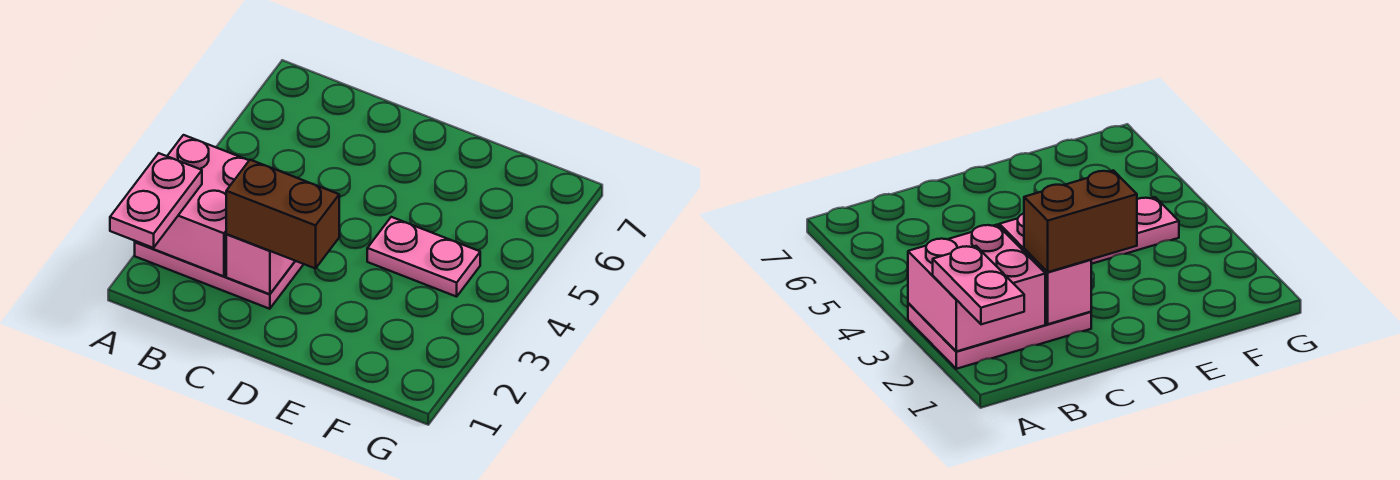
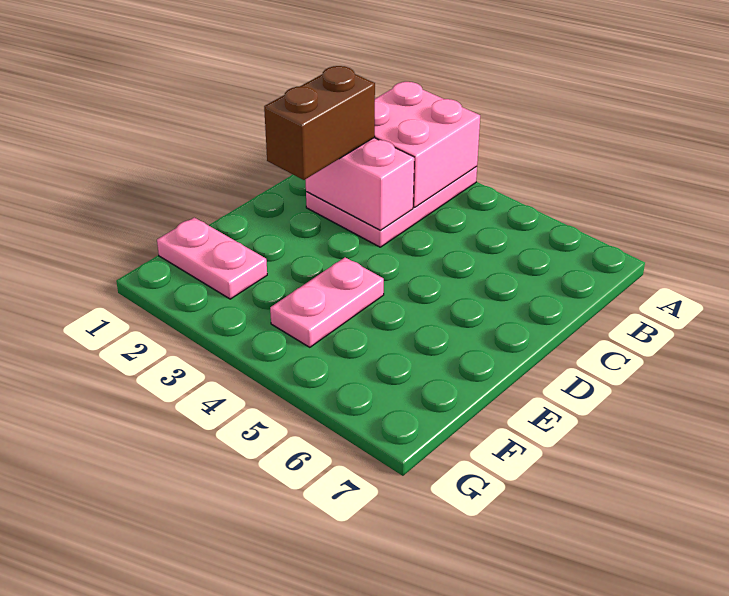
pink 1x2 plate [110,153,202,248] -> pink 1x2 plate moved to [157,217,267,299]

